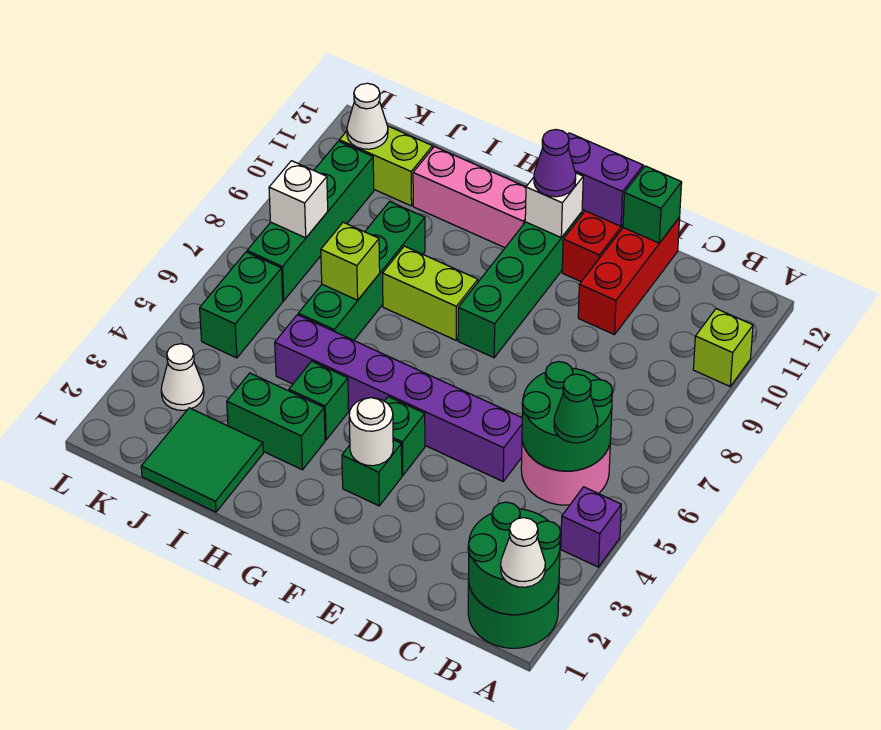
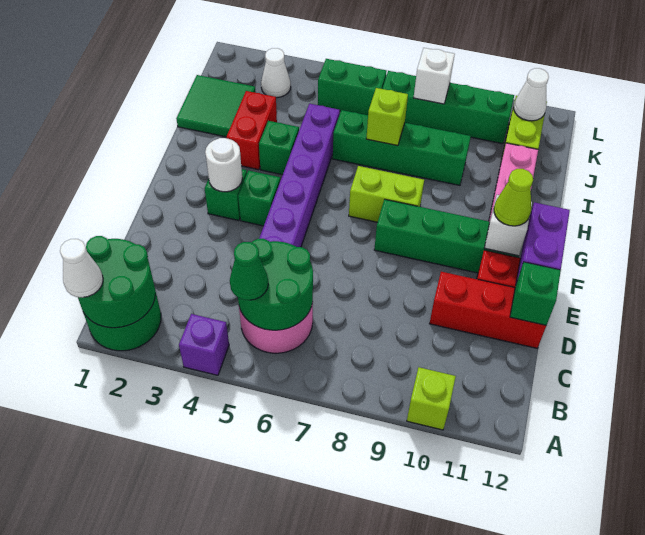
purple 1x1 cone [534,130,576,197] -> lime 1x1 cone [494,169,533,226]
lime 1x2 brick [383,246,478,340] -> lime 1x2 brick turned to [349,166,424,222]
green 1x2 brick [227,373,325,470] -> red 1x2 brick [226,91,277,170]

